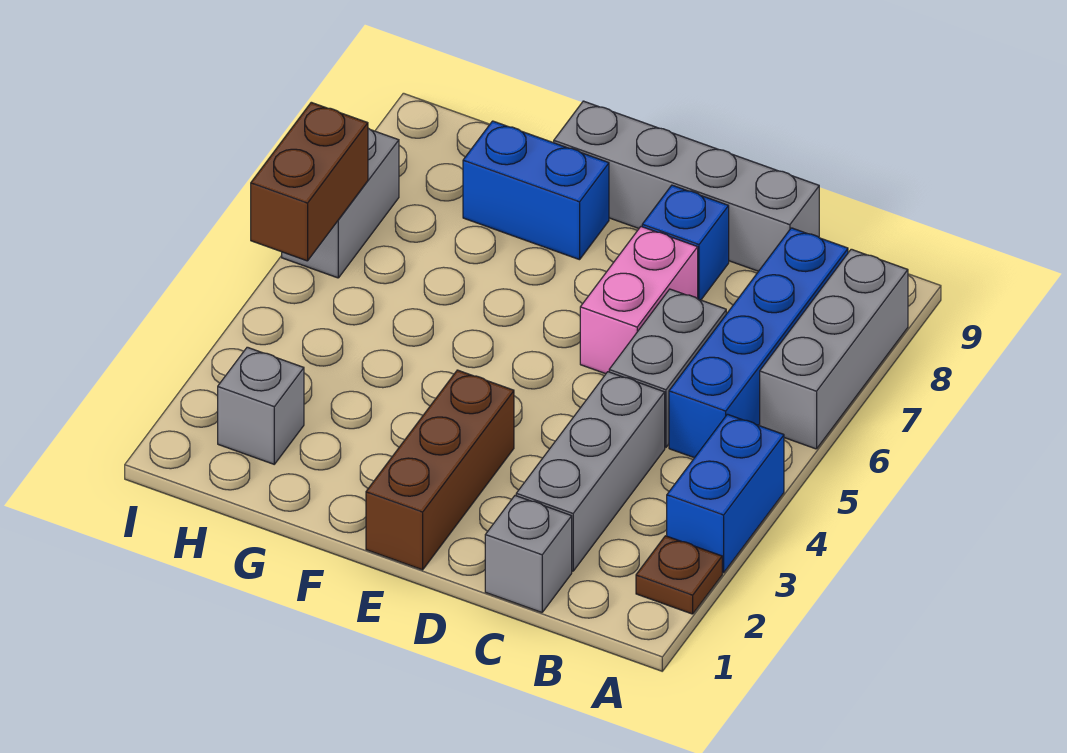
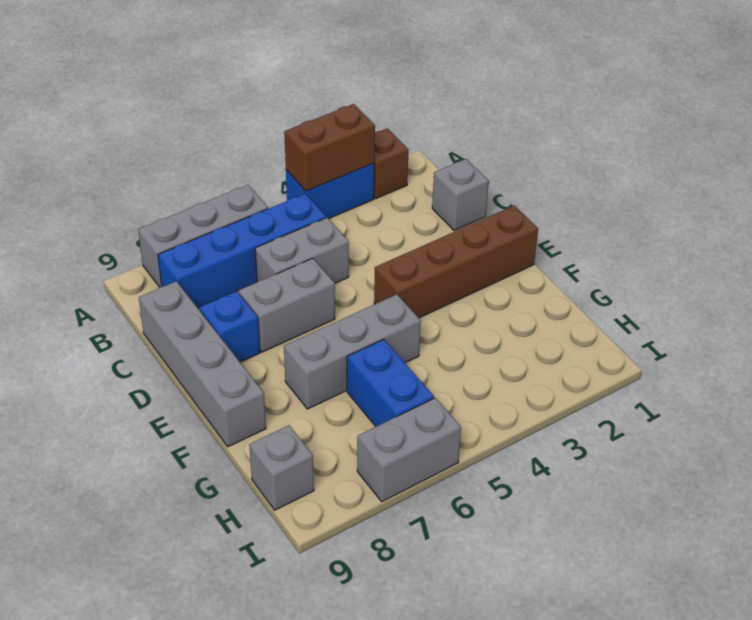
brown 1x1 plate [636,536,722,614] -> brown 1x1 brick [374,128,409,198]
grey 1x3 brick [516,372,665,571] -> grey 1x3 brick moved to [284,295,421,409]
pink 1x2 brick [580,227,698,374] -> grey 1x2 brick [239,258,335,352]
brown 1x3 brick [366,370,514,570] -> brown 1x4 brick [374,205,538,318]
blue 1x2 brick [463,121,609,260] -> blue 1x2 brick moved to [347,339,434,426]
grey 1x1 brick [218,347,304,464] -> grey 1x1 brick moved to [249,425,314,510]
brown 1x2 brick [251,102,368,261] -> brown 1x2 brick moved to [284,104,375,191]

